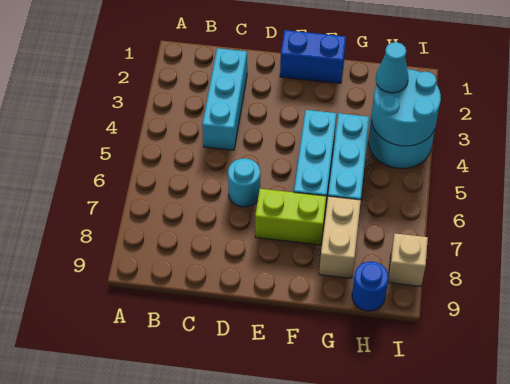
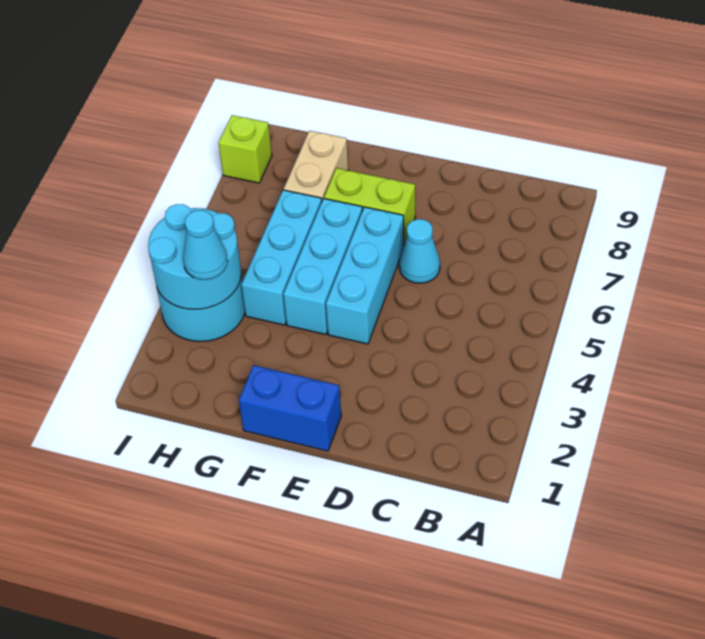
cyan 1x3 brick [202,48,247,150] -> cyan 1x3 brick moved to [326,207,404,344]
cyan 1x1 round brick [228,158,260,207] -> cyan 1x1 cone [399,219,440,283]
blue 1x1 round brick [352,262,389,311] -> none
tan 1x1 brick [388,233,428,286] -> lime 1x1 brick [219,115,272,183]

